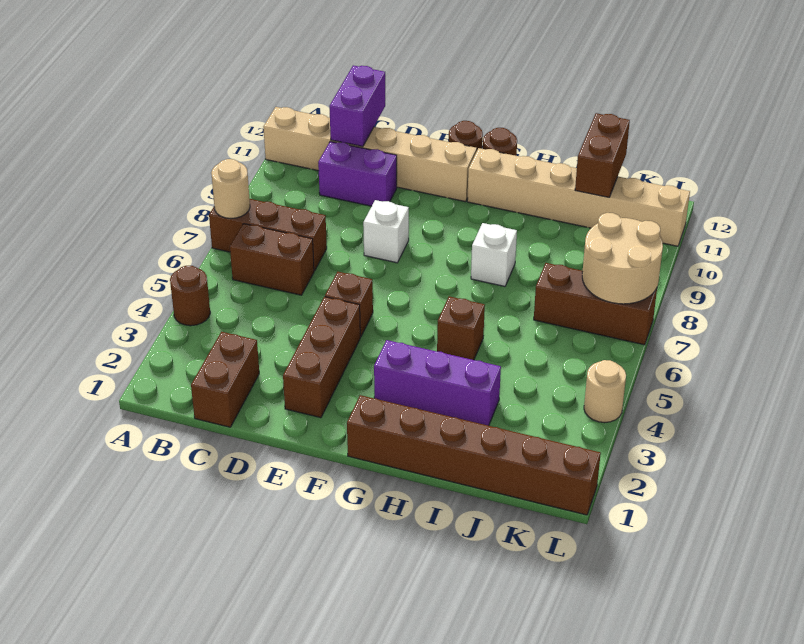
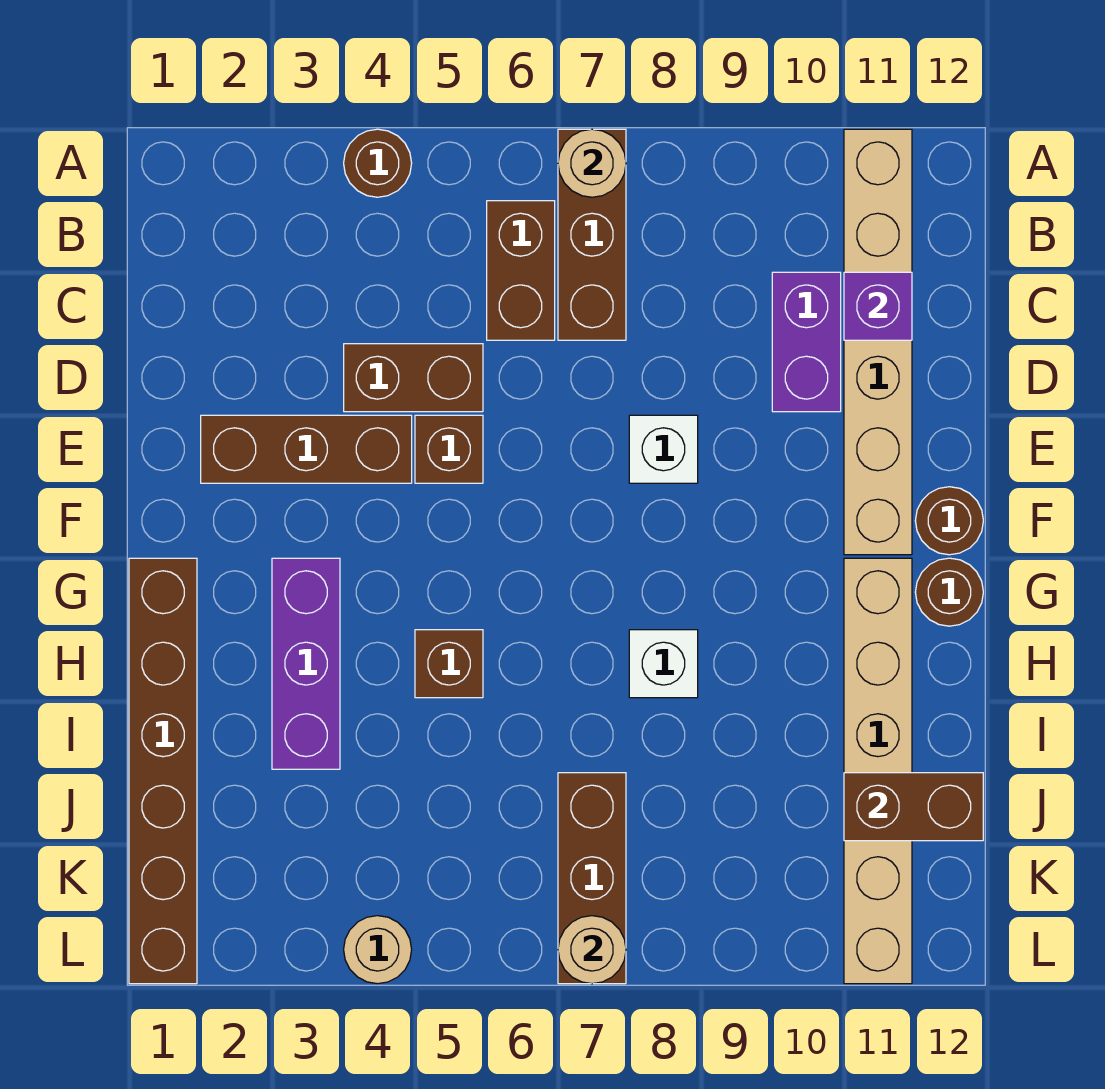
brown 1x2 brick [191,332,259,427] -> brown 1x2 brick moved to [344,344,483,412]
purple 1x2 brick [330,66,385,147] -> purple 1x1 brick [844,272,912,340]
tan 2x2 round brick [582,213,663,304] -> tan 1x1 round brick [558,916,626,984]

